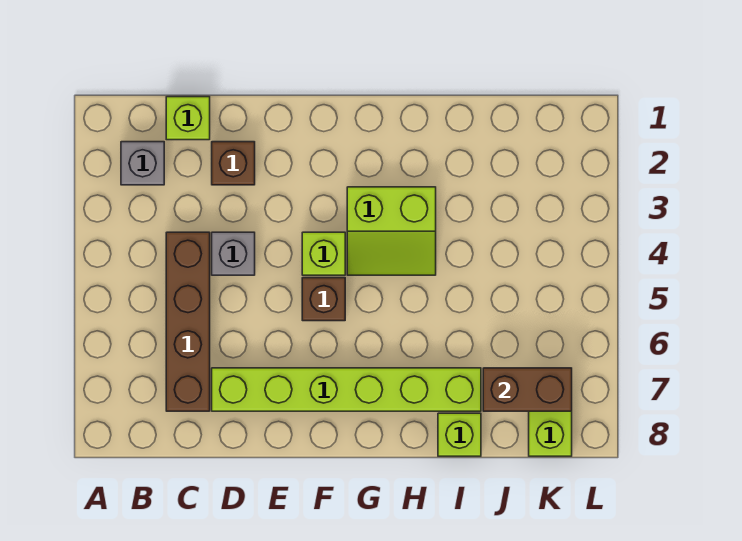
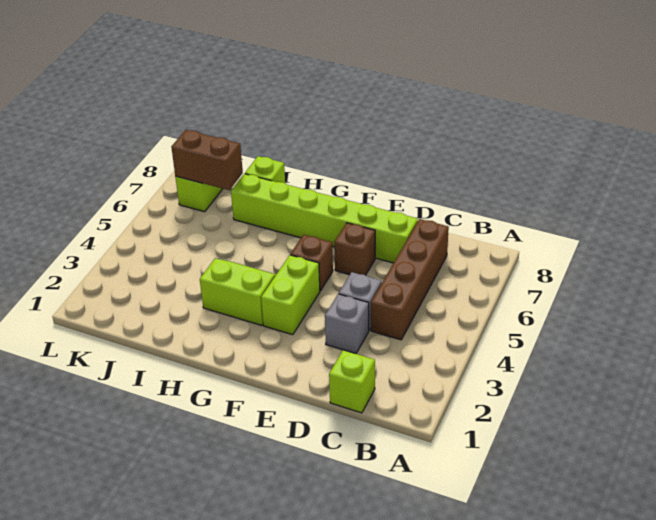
grey 1x1 brick [121,142,164,185] -> grey 1x1 brick moved to [325,294,369,354]
brown 1x1 brick [212,142,255,185] -> brown 1x1 brick moved to [334,223,375,275]
lime 1x1 brick [302,232,345,275] -> lime 1x2 brick [261,255,320,335]

